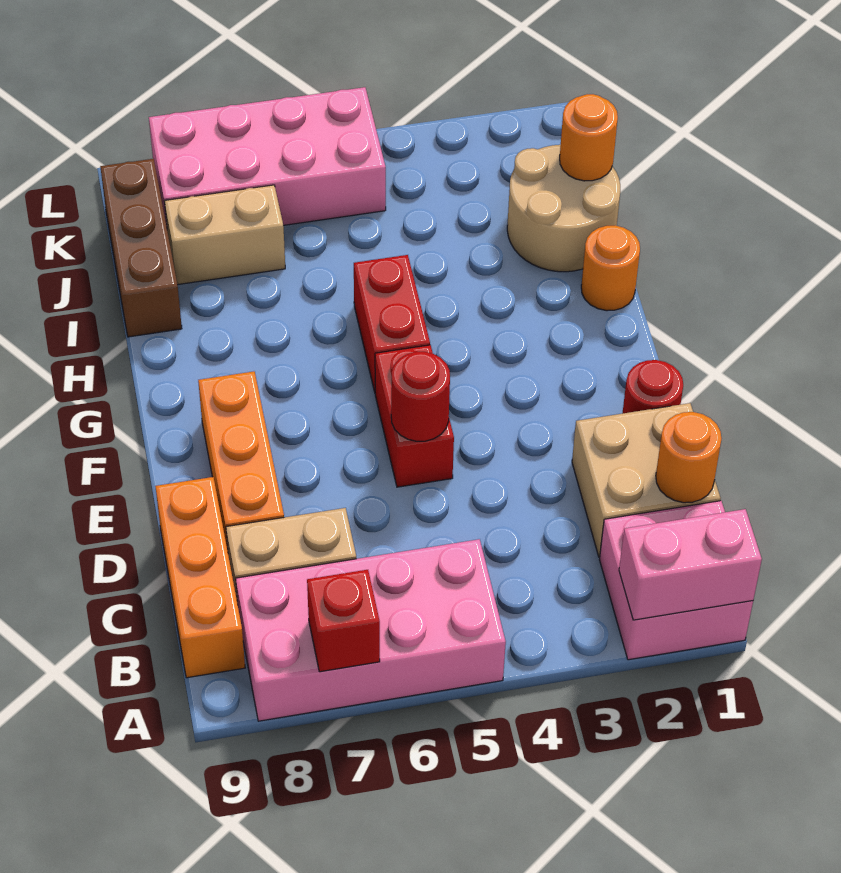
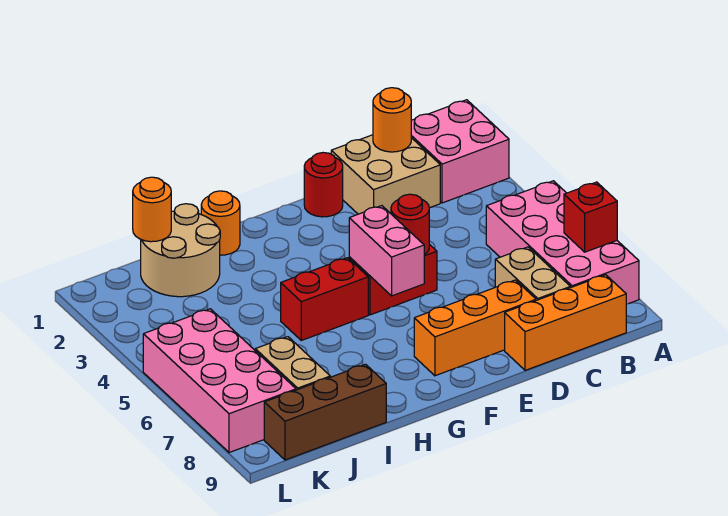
pink 1x2 brick [619,509,762,620] -> pink 1x2 brick moved to [349,206,424,296]

